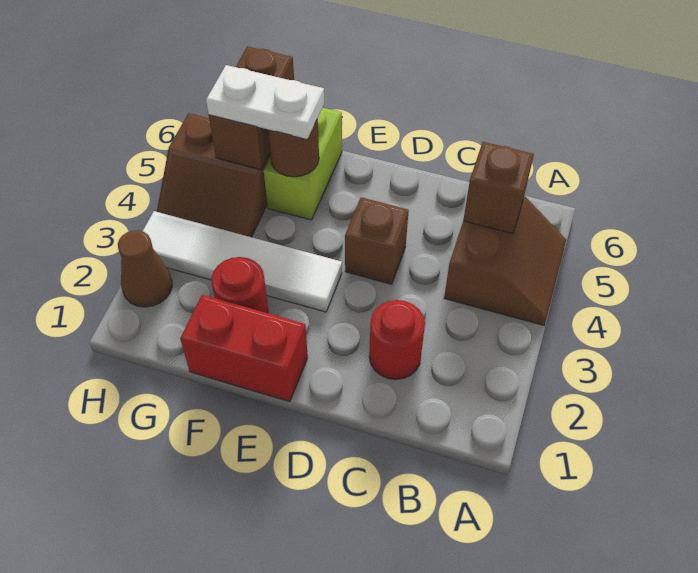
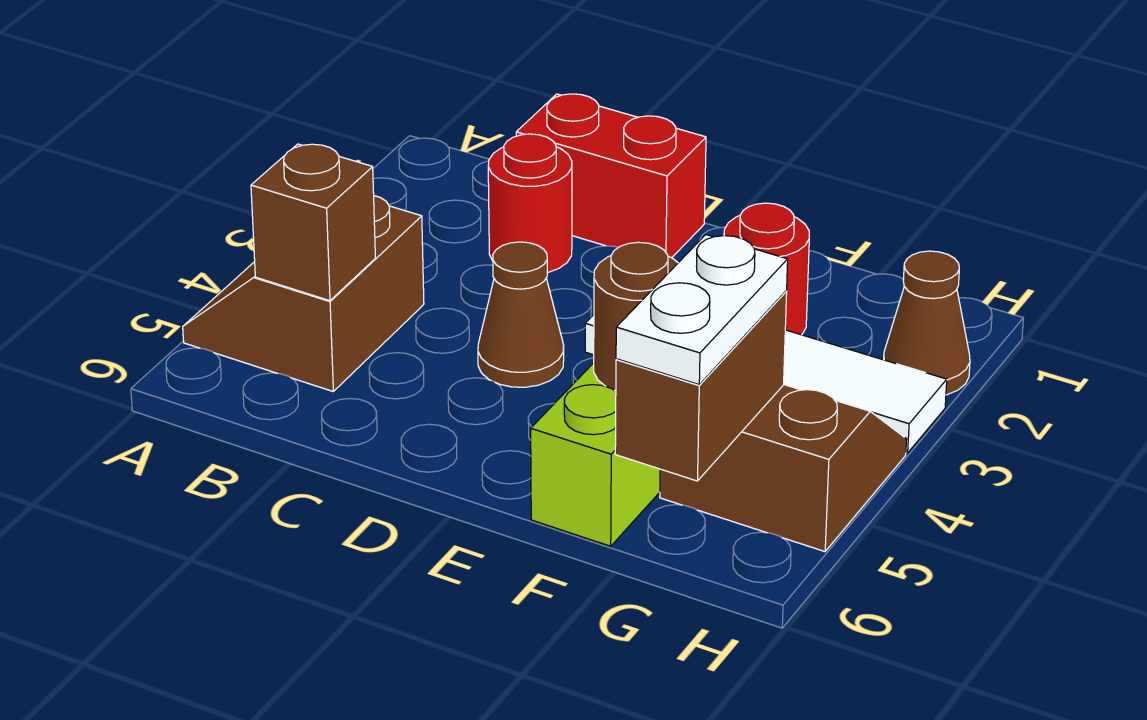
brown 1x1 brick [345,197,409,284] -> brown 1x1 cone [478,242,564,387]
red 1x2 brick [180,295,308,402] -> red 1x2 brick moved to [516,94,706,258]
white 1x2 plate [206,65,324,139] -> white 1x2 plate turned to [616,235,788,385]

